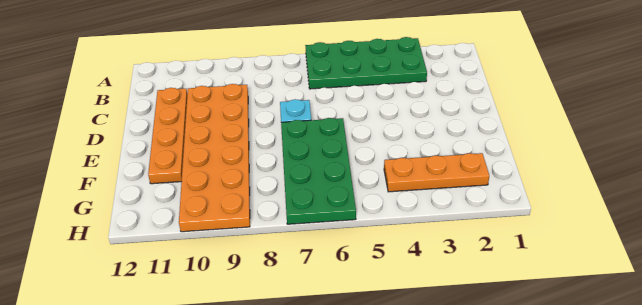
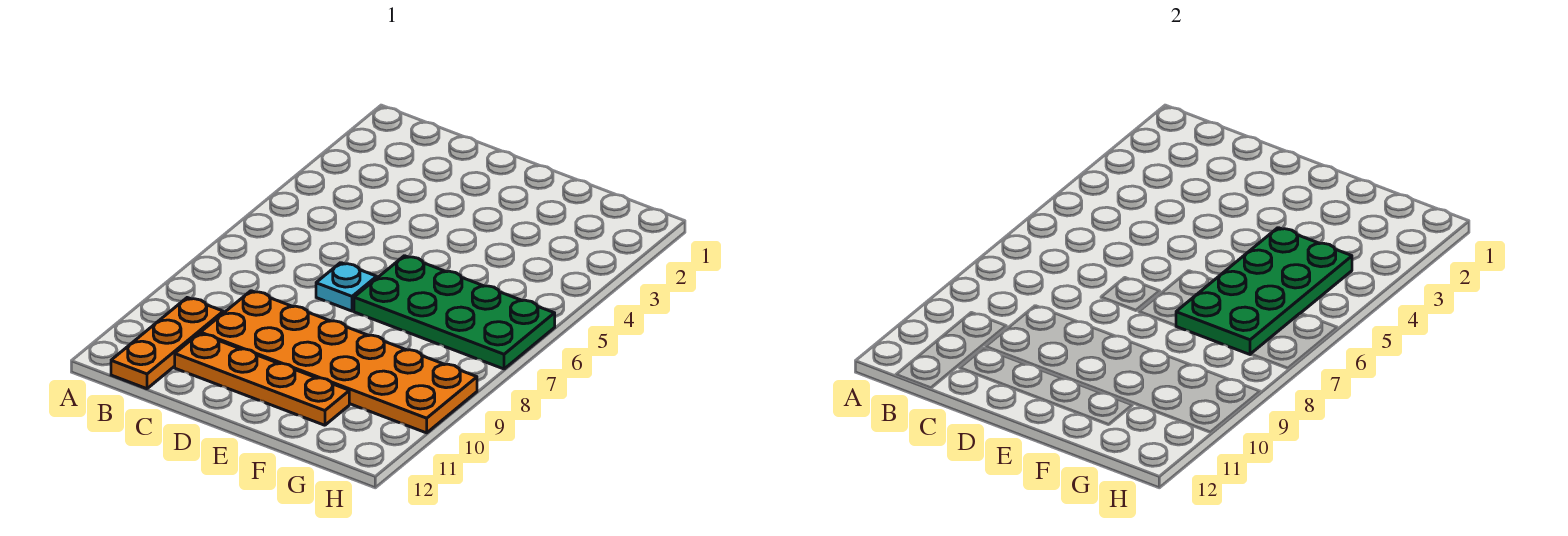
green 2x4 plate [305,37,427,89] -> green 2x4 plate moved to [1176,228,1352,354]
orange 1x3 plate [384,153,489,192] -> orange 1x3 plate moved to [111,298,223,389]

